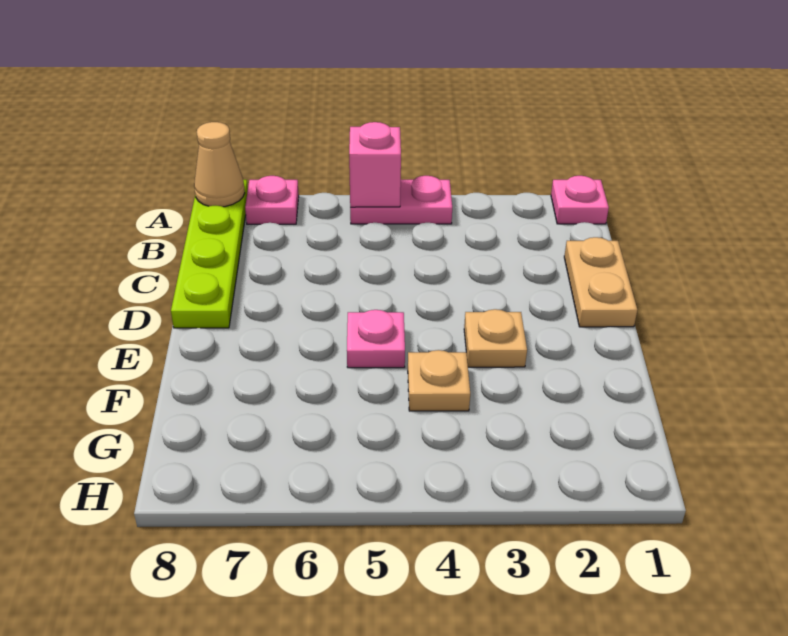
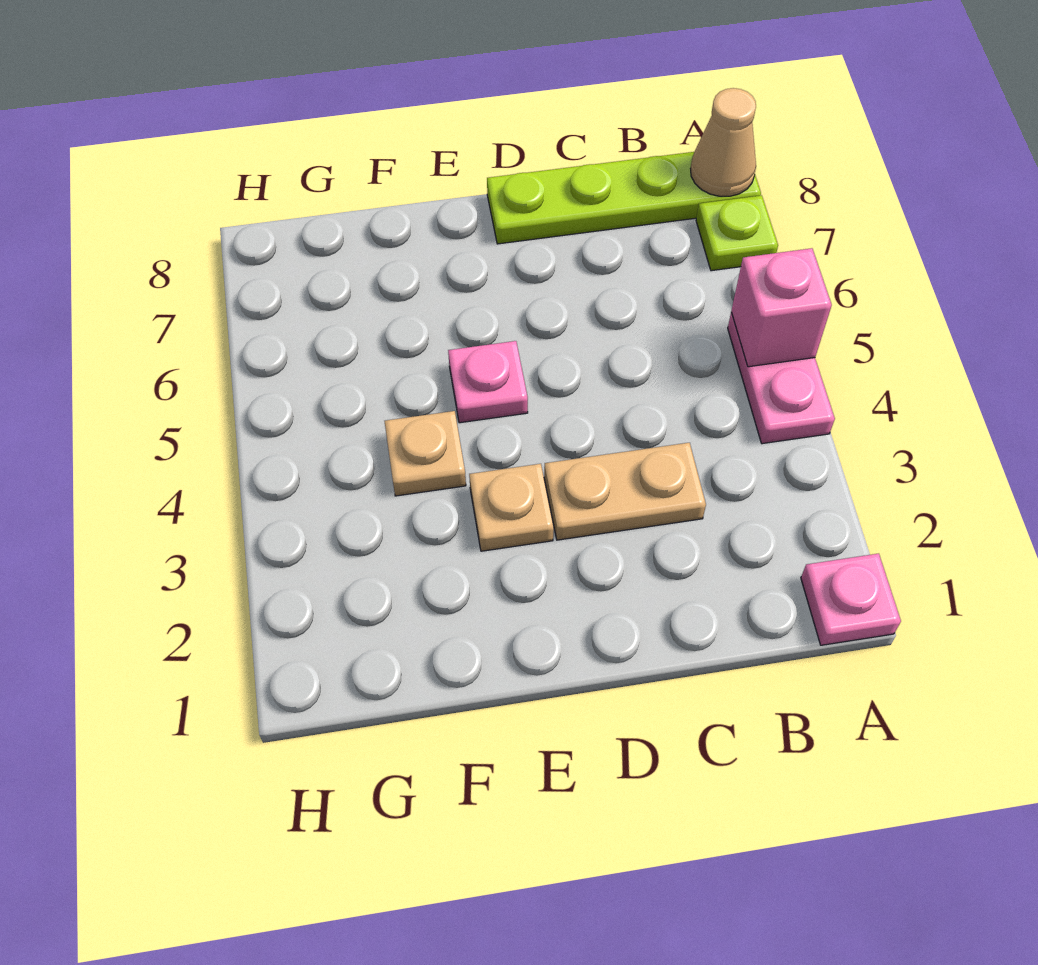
pink 1x1 plate [245,176,299,224] -> lime 1x1 plate [696,195,778,271]
tan 1x2 plate [564,237,637,327] -> tan 1x2 plate moved to [544,443,706,540]

